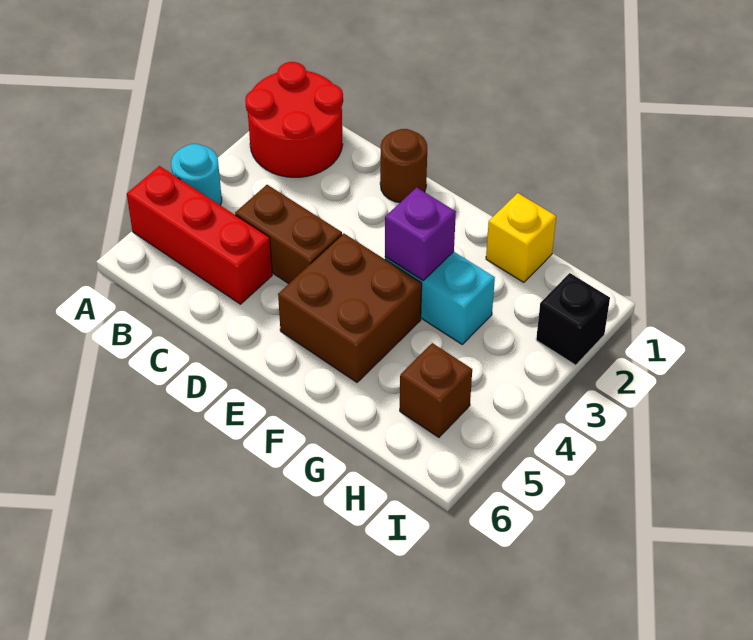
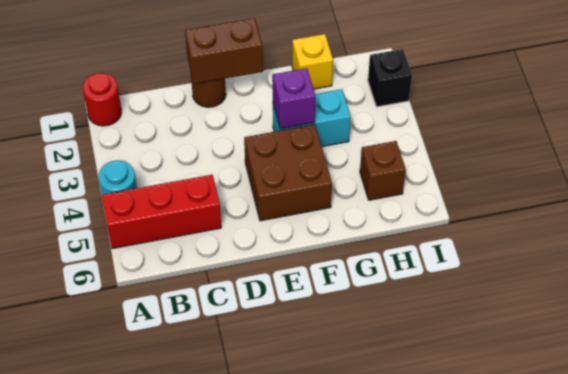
red 2x2 round brick [245,62,343,177] -> red 1x1 round brick [83,73,121,126]
brown 1x2 brick [235,185,342,284] -> brown 1x2 brick moved to [185,18,263,84]

